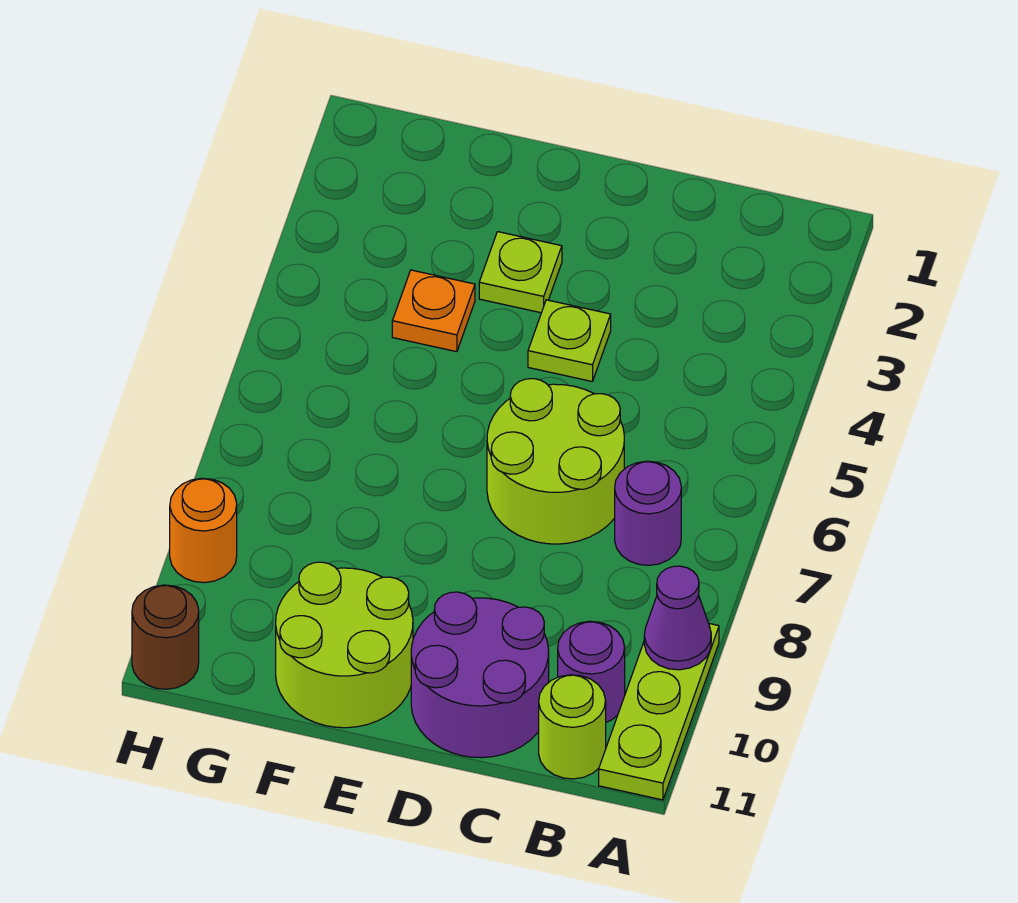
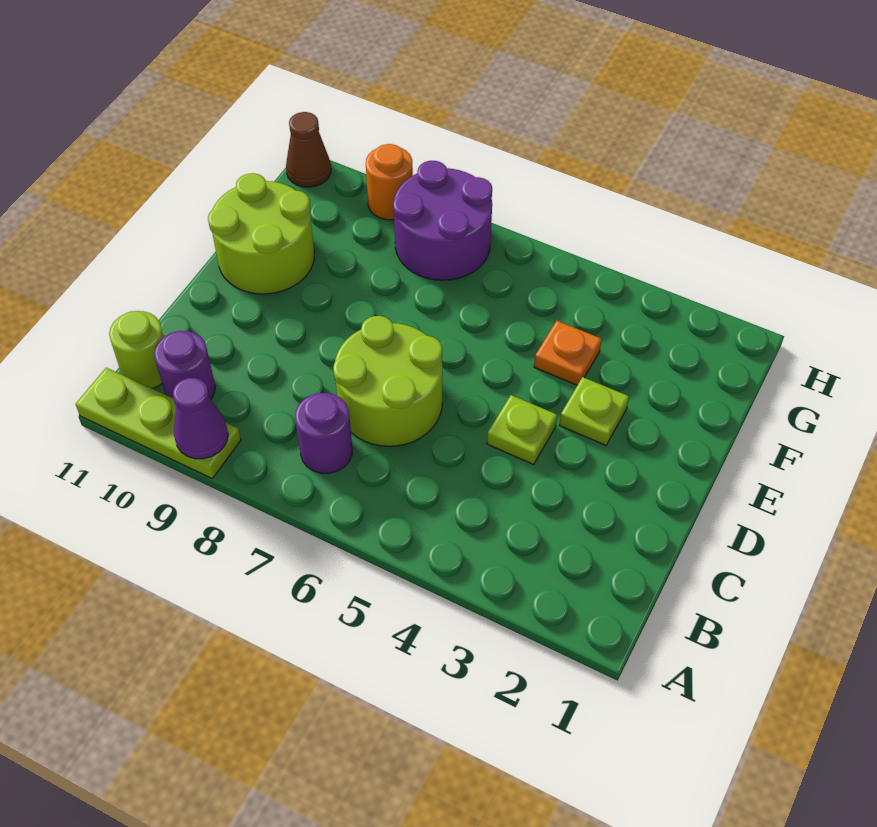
purple 2x2 round brick [411,592,549,758] -> purple 2x2 round brick moved to [393,161,492,280]
brown 1x1 round brick [132,585,199,689] -> brown 1x1 cone [286,112,331,187]

